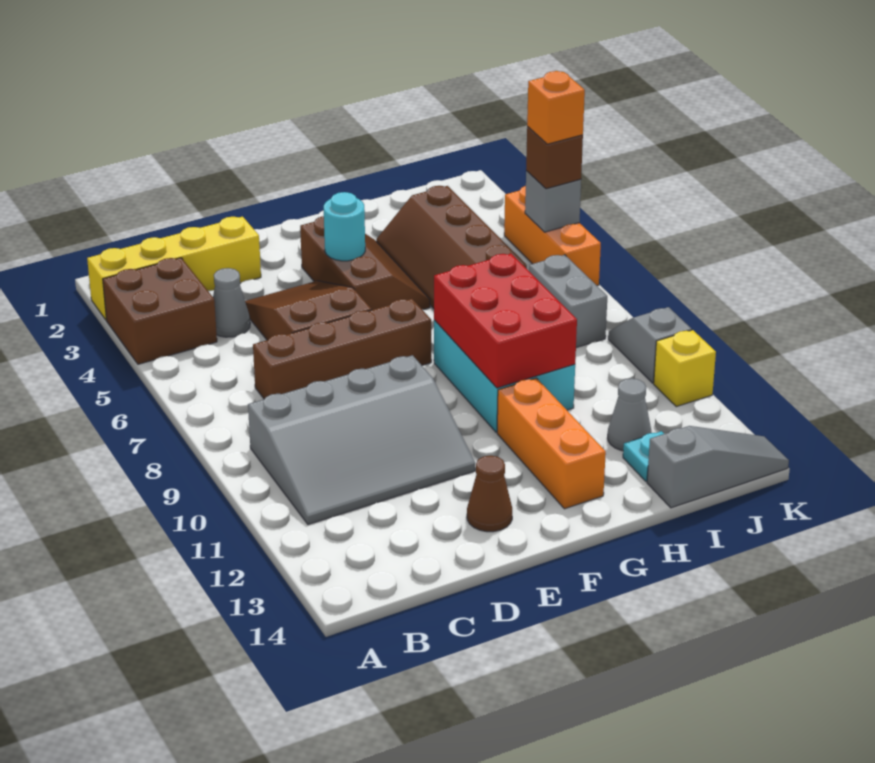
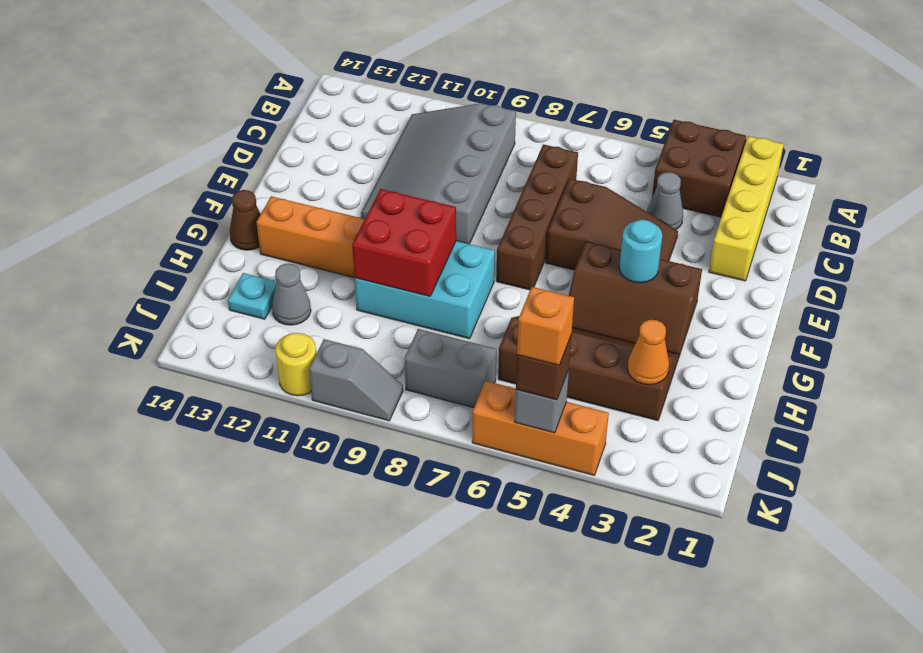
brown 1x1 cone [467,455,512,532] -> brown 1x1 cone moved to [230,190,261,250]
red 2x3 brick [434,254,577,388] -> red 2x2 brick [352,189,456,296]
none -> orange 1x1 cone [627,320,669,385]
grey 1x3 slope [647,426,789,508] -> none
yellow 1x1 brick [654,330,716,407] -> yellow 1x1 round brick [275,333,316,396]

